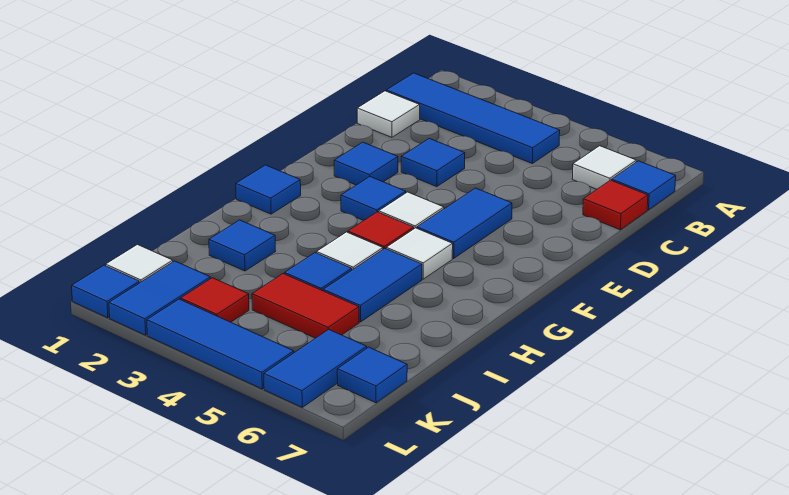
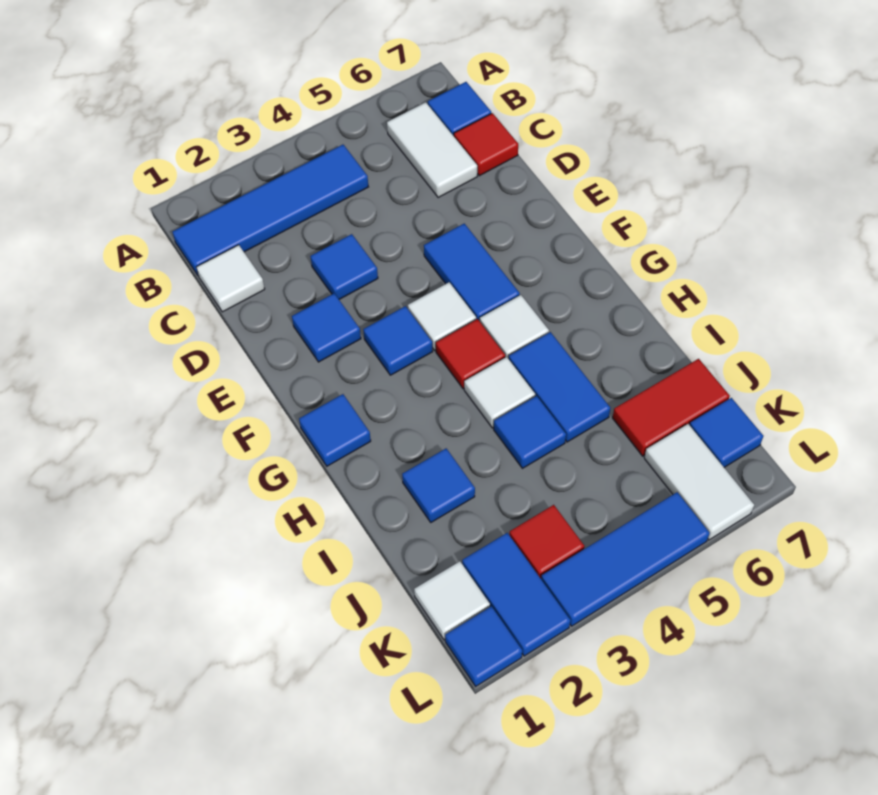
white 1x1 tile [573,146,636,189] -> white 1x2 tile [387,102,477,198]
red 1x2 tile [252,274,359,338] -> red 1x2 tile moved to [613,359,730,456]
blue 1x2 tile [264,329,367,407] -> white 1x2 tile [644,424,754,540]

